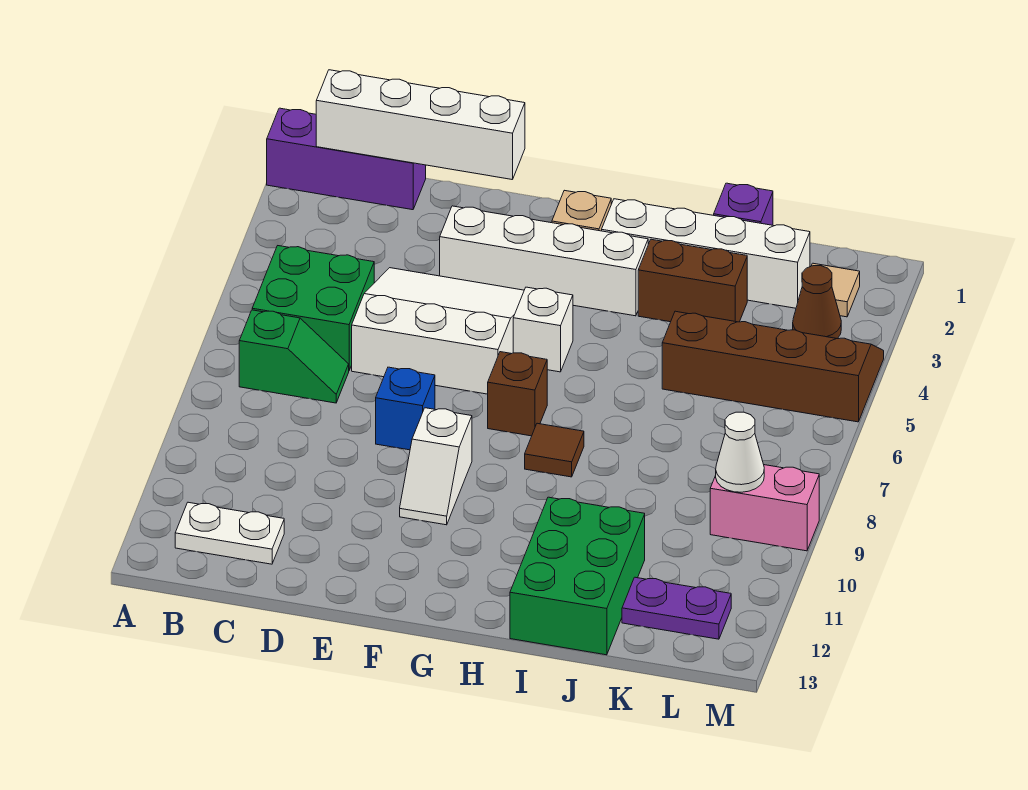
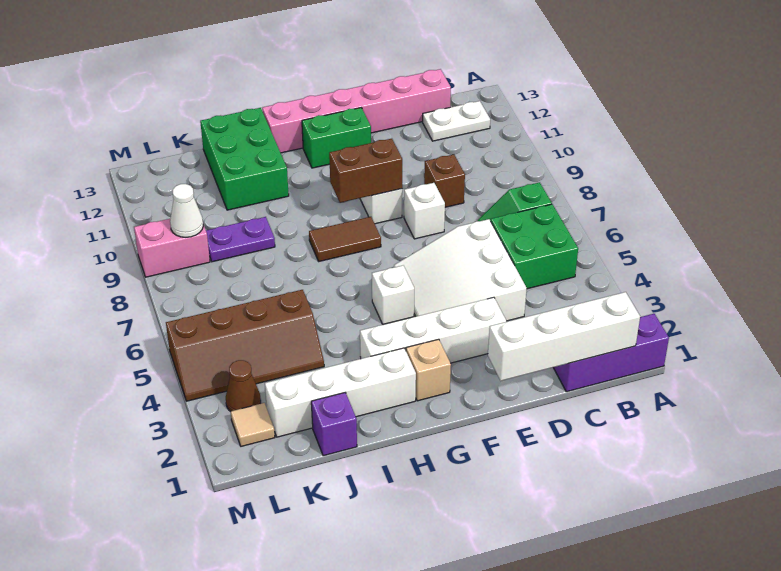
none -> pink 1x6 brick [262,69,451,153]
white 3x3 slope [352,268,524,394] -> white 3x3 slope turned to [394,219,527,321]
blue 1x1 brick [376,367,435,450] -> white 1x1 brick [404,183,445,239]
none -> green 1x2 brick [302,108,371,168]
brown 1x1 brick [488,352,547,436] -> brown 1x1 brick moved to [424,155,465,207]
brown 1x1 tile [525,423,584,477] -> brown 1x2 tile [309,217,381,261]
brown 1x2 brick [638,239,747,322] -> brown 1x2 brick moved to [329,139,402,203]
purple 1x2 plate [622,577,731,639] -> purple 1x2 plate moved to [206,217,275,262]

